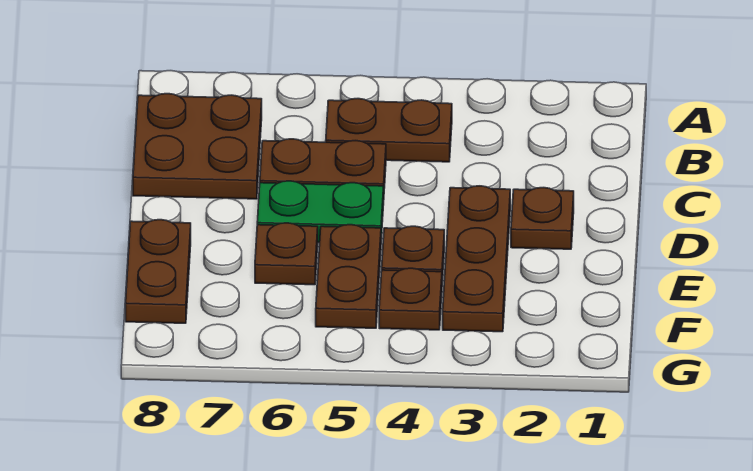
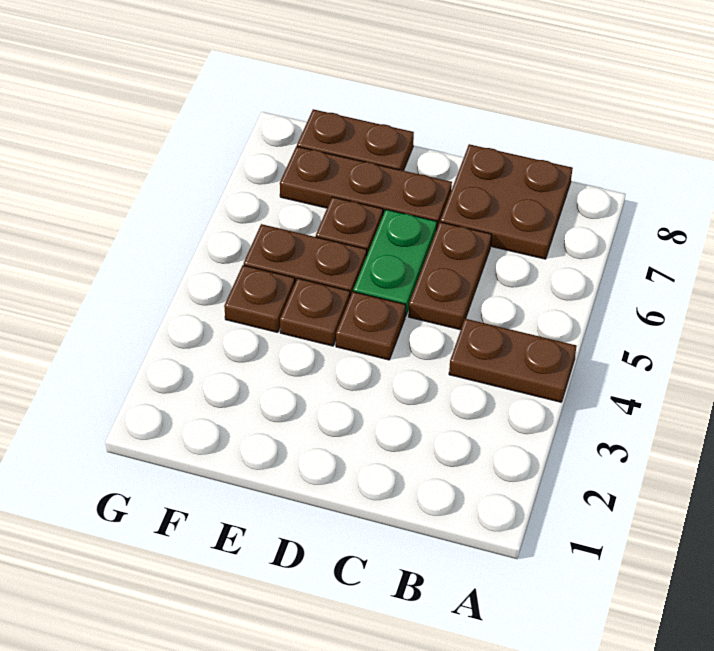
brown 1x2 plate [326,99,452,162] -> brown 1x2 plate turned to [449,319,576,402]
brown 1x1 plate [511,188,574,249] -> brown 1x1 plate moved to [336,292,406,360]
brown 1x3 plate [443,186,510,332] -> brown 1x3 plate moved to [280,146,452,227]

